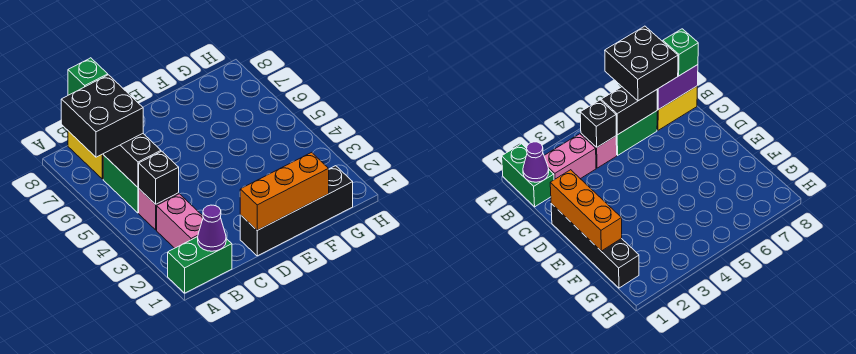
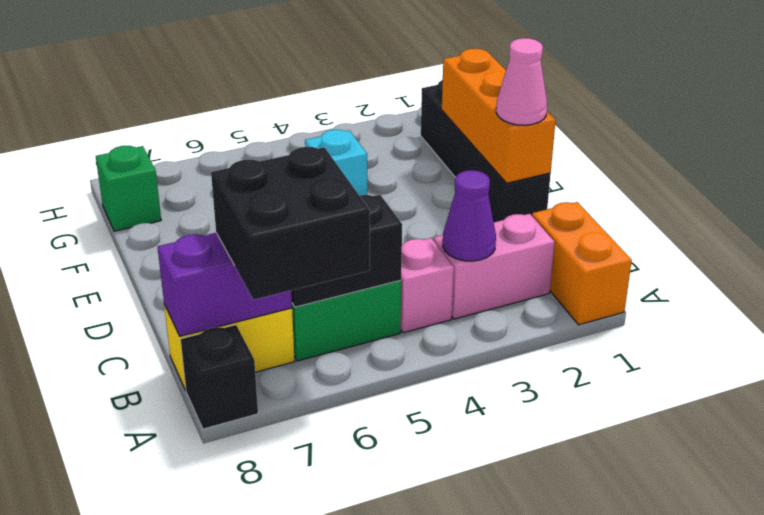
green 1x2 brick [168,237,232,293] -> orange 1x2 brick [532,202,632,325]
purple 1x1 cone [198,205,226,251] -> purple 1x1 cone moved to [443,170,496,261]
black 1x1 brick [138,151,179,204] -> black 1x1 brick moved to [181,325,258,429]
green 1x1 brick [68,58,108,95] -> green 1x1 brick moved to [96,146,161,231]
none -> pink 1x1 cone [496,38,547,125]
none -> cyan 1x1 brick [305,130,367,195]

